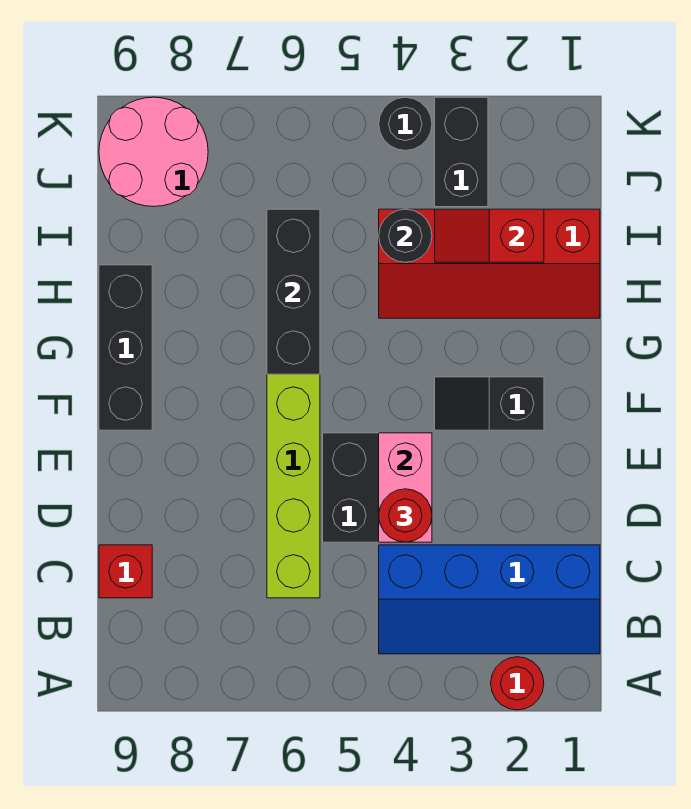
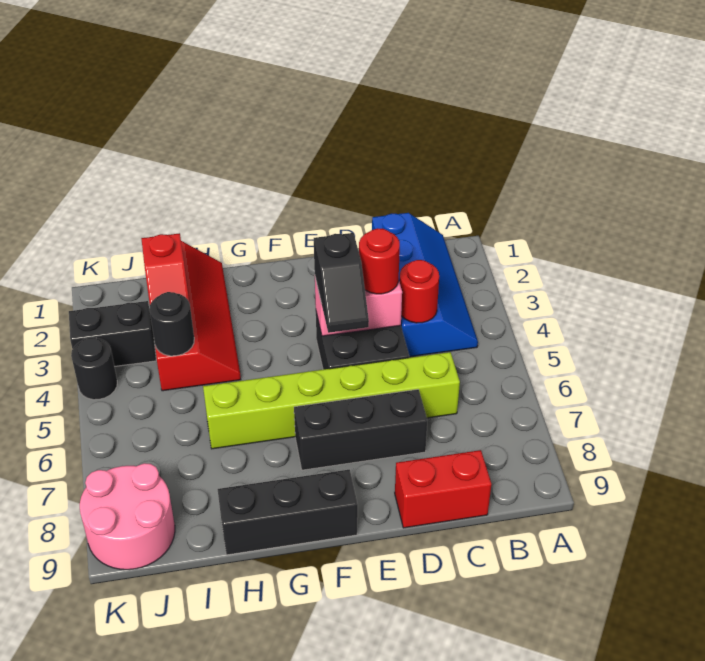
red 1x1 round brick [491,657,544,710] -> red 1x1 round brick moved to [400,260,439,323]
red 1x1 brick [99,545,152,598] -> red 1x2 brick [395,450,491,528]
black 1x2 slope [435,377,544,430] -> black 1x2 slope moved to [314,233,369,333]
black 1x3 brick [267,209,320,374] -> black 1x3 brick moved to [294,389,427,470]

